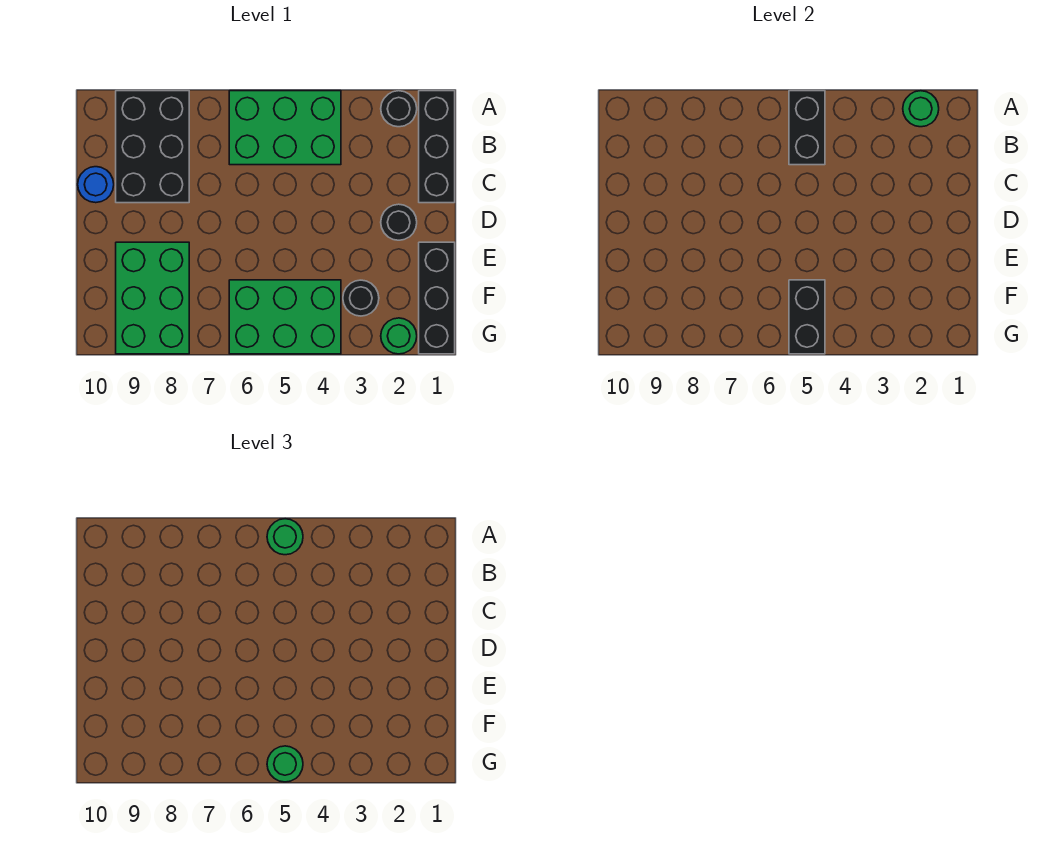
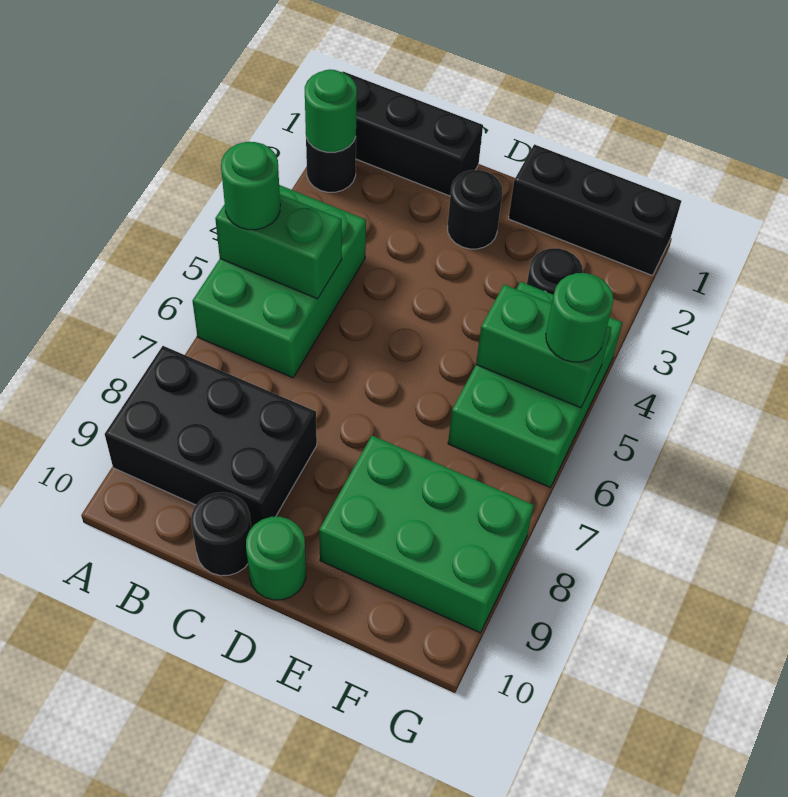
black 1x2 brick [789,91,825,165] -> green 1x2 brick [215,194,342,299]
blue 1x1 round brick [78,167,114,203] -> black 1x1 round brick [191,492,251,576]
black 1x2 brick [789,280,825,354] -> green 1x2 brick [476,285,611,408]
green 1x1 round brick [381,318,417,354] -> green 1x1 round brick moved to [246,517,306,600]

